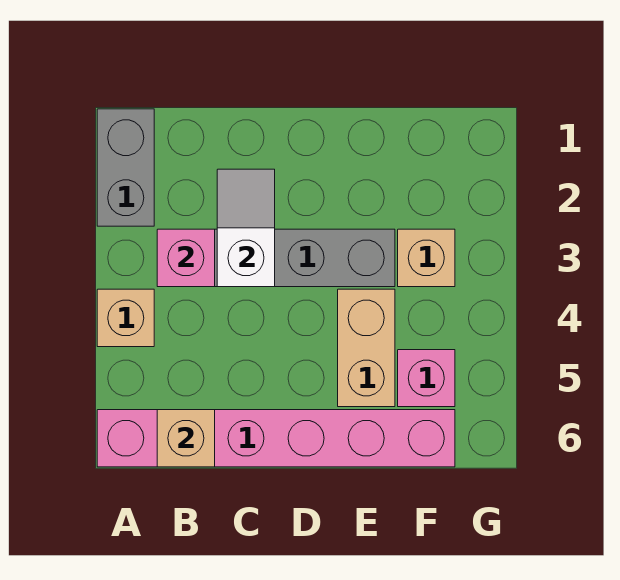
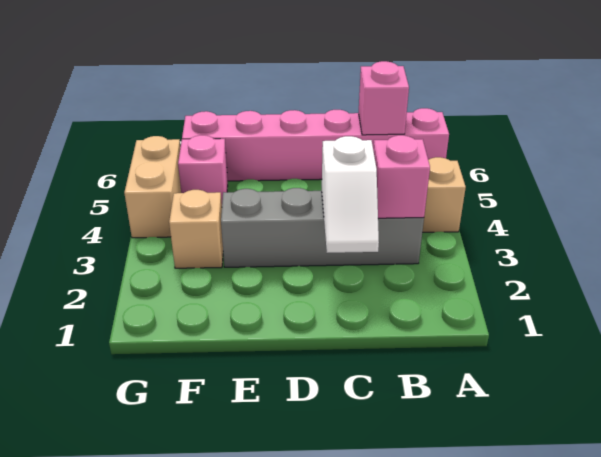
grey 1x2 brick [97,109,154,226] -> none
tan 1x1 brick [157,410,215,467] -> pink 1x1 brick [359,61,409,135]
tan 1x2 brick [338,289,395,407] -> tan 1x2 brick moved to [124,136,181,238]

